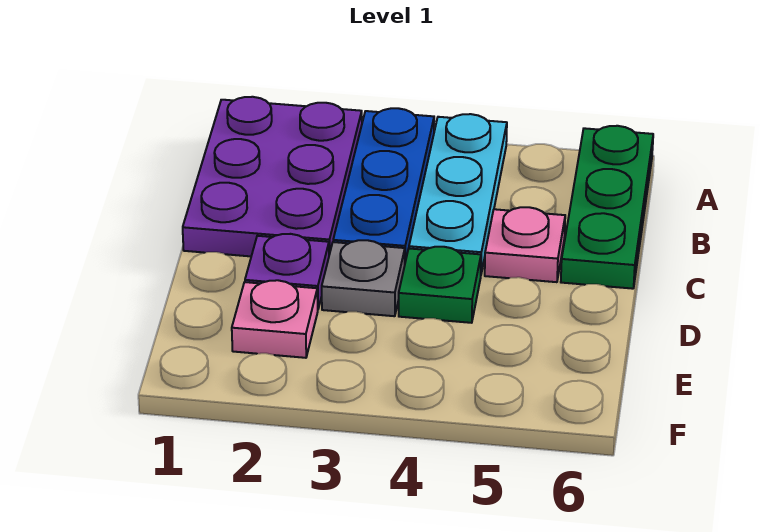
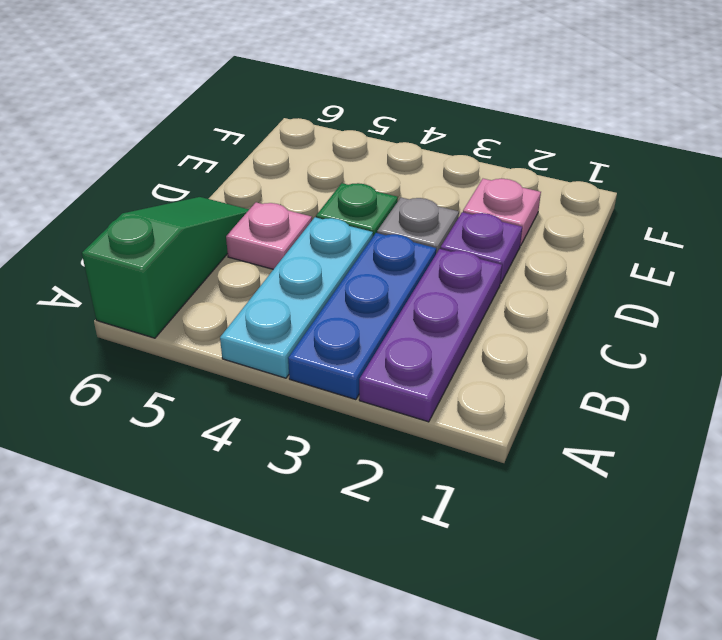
purple 2x3 plate [183,97,362,256] -> purple 1x3 plate [359,249,502,422]
green 1x3 plate [561,126,653,289] -> green 1x3 slope [82,197,249,338]

